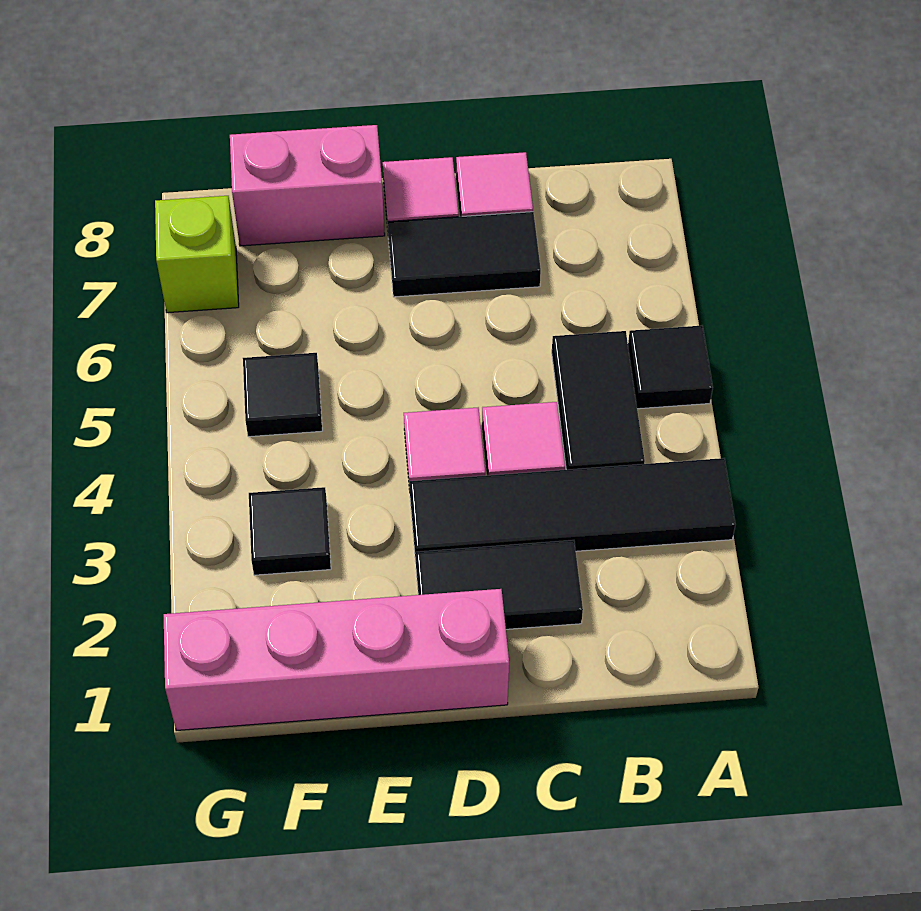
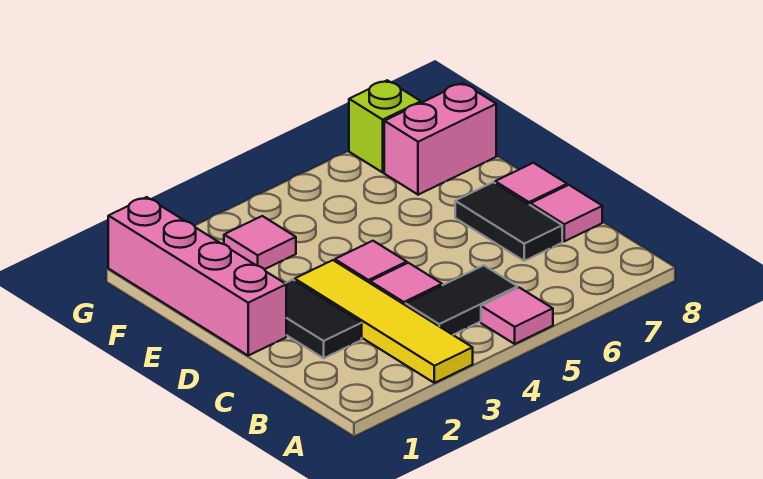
black 1x4 tile [409,458,735,561] -> yellow 1x4 tile [295,260,473,383]
black 1x1 tile [628,326,713,409] -> pink 1x1 tile [481,288,553,344]
pink 1x2 brick [230,125,385,246] -> pink 1x2 brick turned to [384,83,496,195]
black 1x1 tile [249,487,331,575] -> pink 1x1 tile [224,216,296,269]
black 1x1 tile [243,353,322,437] -> none

